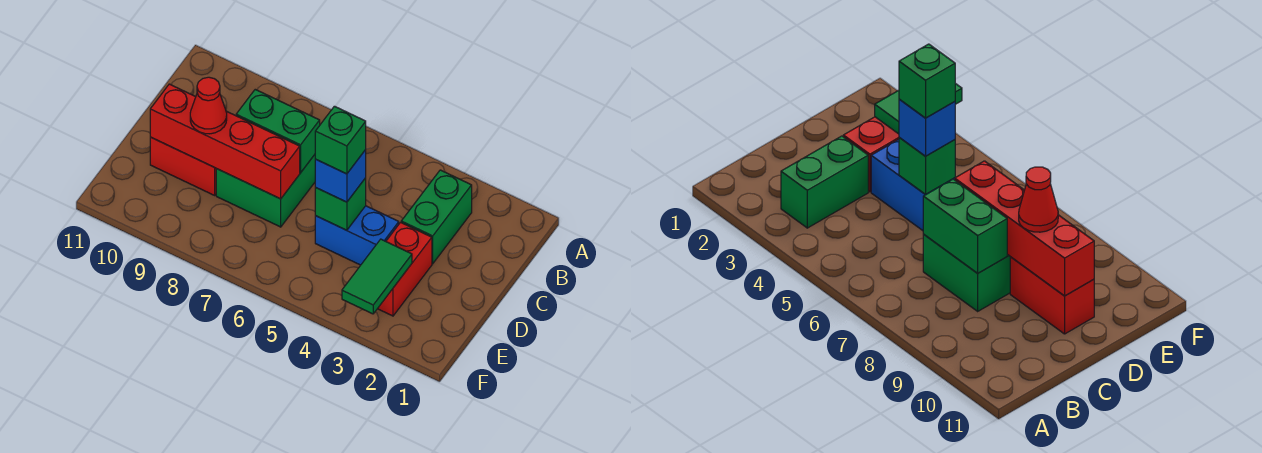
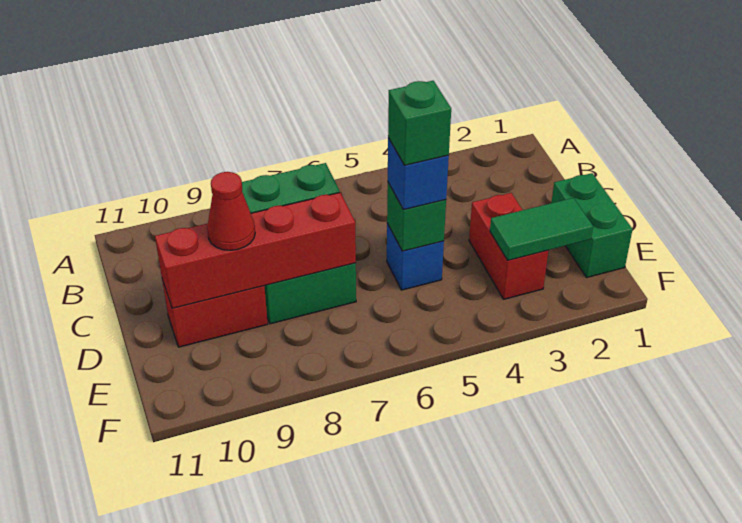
green 1x2 brick [401,170,472,264] -> green 1x2 brick moved to [551,173,633,278]
blue 1x2 brick [315,206,399,265] -> blue 1x1 brick [387,223,444,290]
green 1x2 tile [342,239,412,314] -> green 1x2 tile turned to [490,198,593,260]

